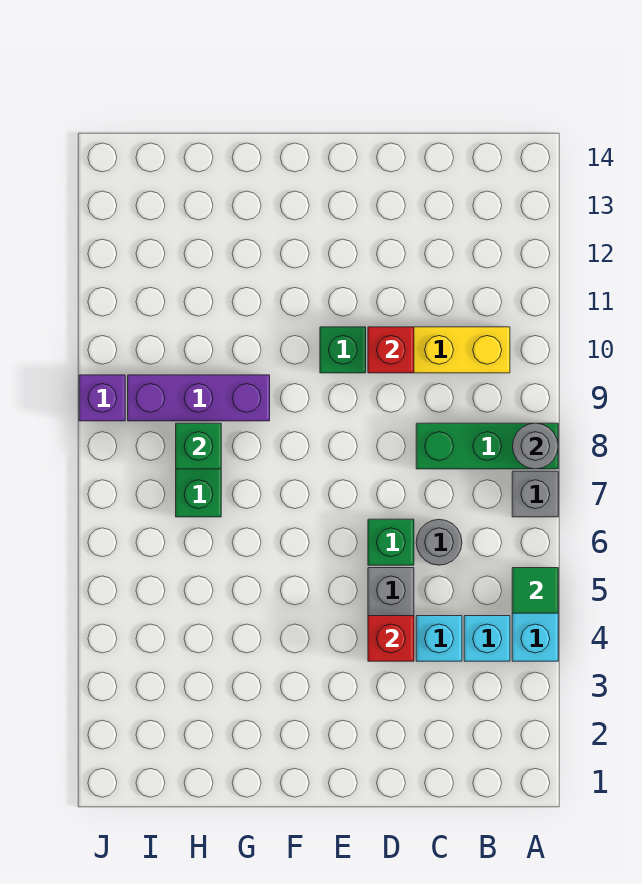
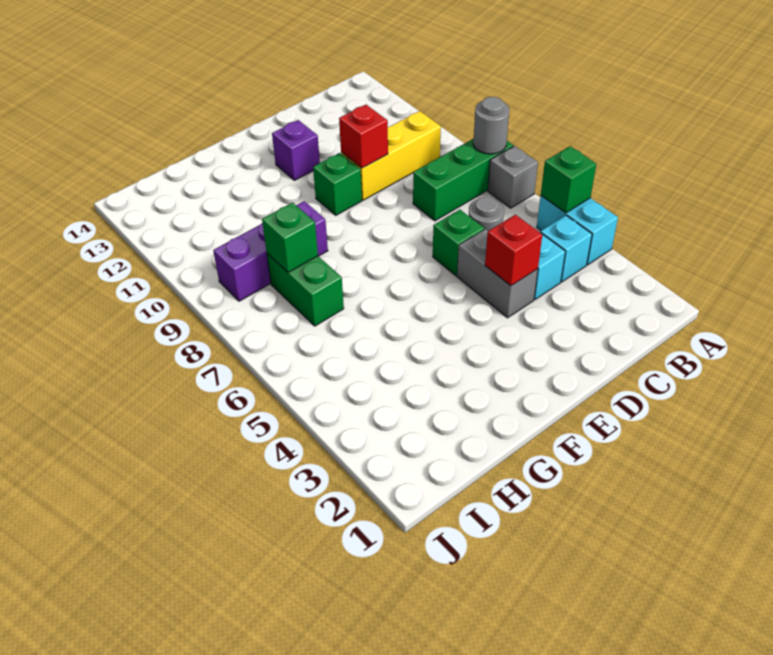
green 1x1 tile [512,568,558,613] -> green 1x1 brick [541,146,596,213]
purple 1x1 brick [79,375,125,421] -> purple 1x1 brick moved to [272,120,320,180]

